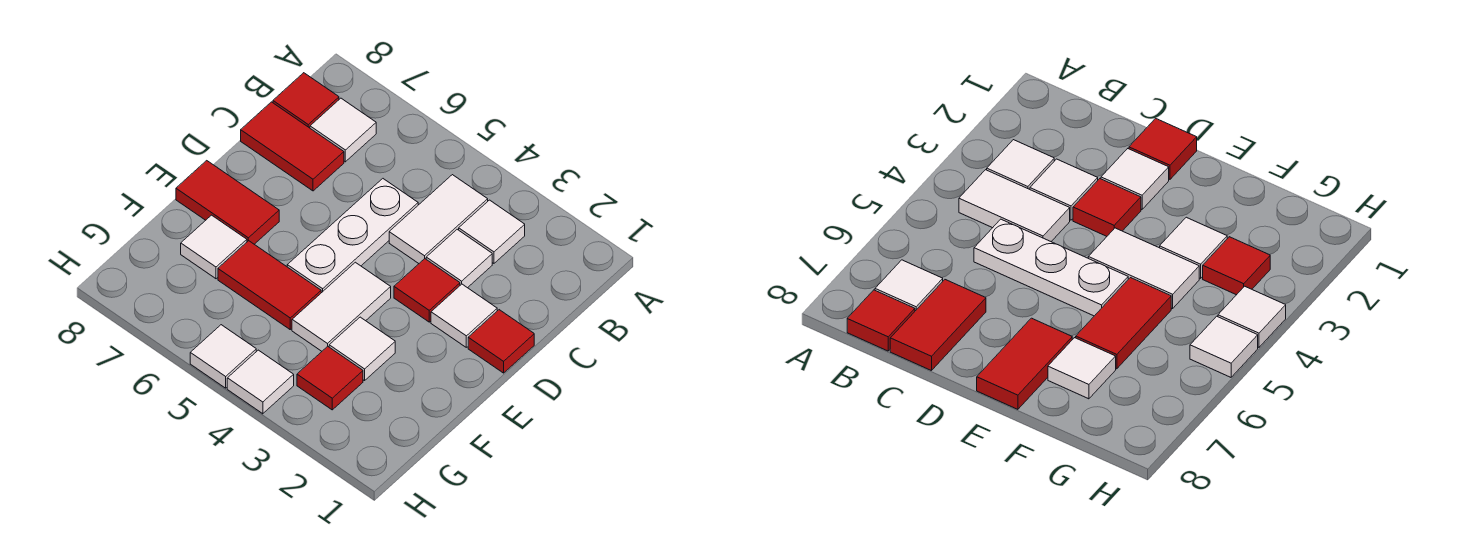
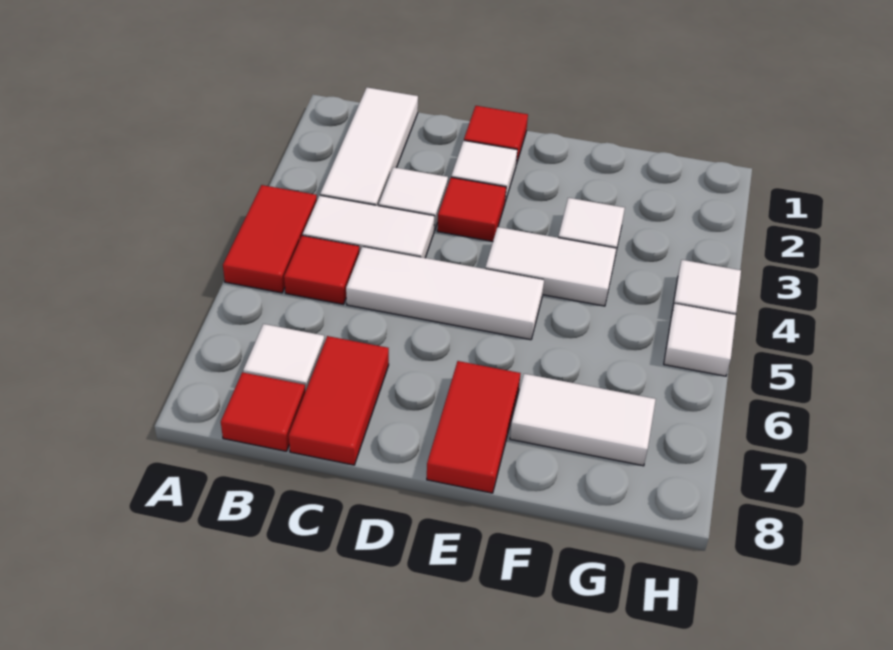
white 1x1 tile [459,200,525,263] -> white 1x3 tile [320,88,418,206]
white 1x3 plate [287,179,418,293] -> white 1x3 tile [346,247,544,340]
red 1x2 tile [218,241,321,329] -> red 1x2 tile moved to [223,185,317,293]
white 1x1 tile [181,215,247,279] -> white 1x2 tile [510,374,656,466]
red 1x1 tile [297,346,363,410] -> red 1x1 tile moved to [284,236,359,304]

